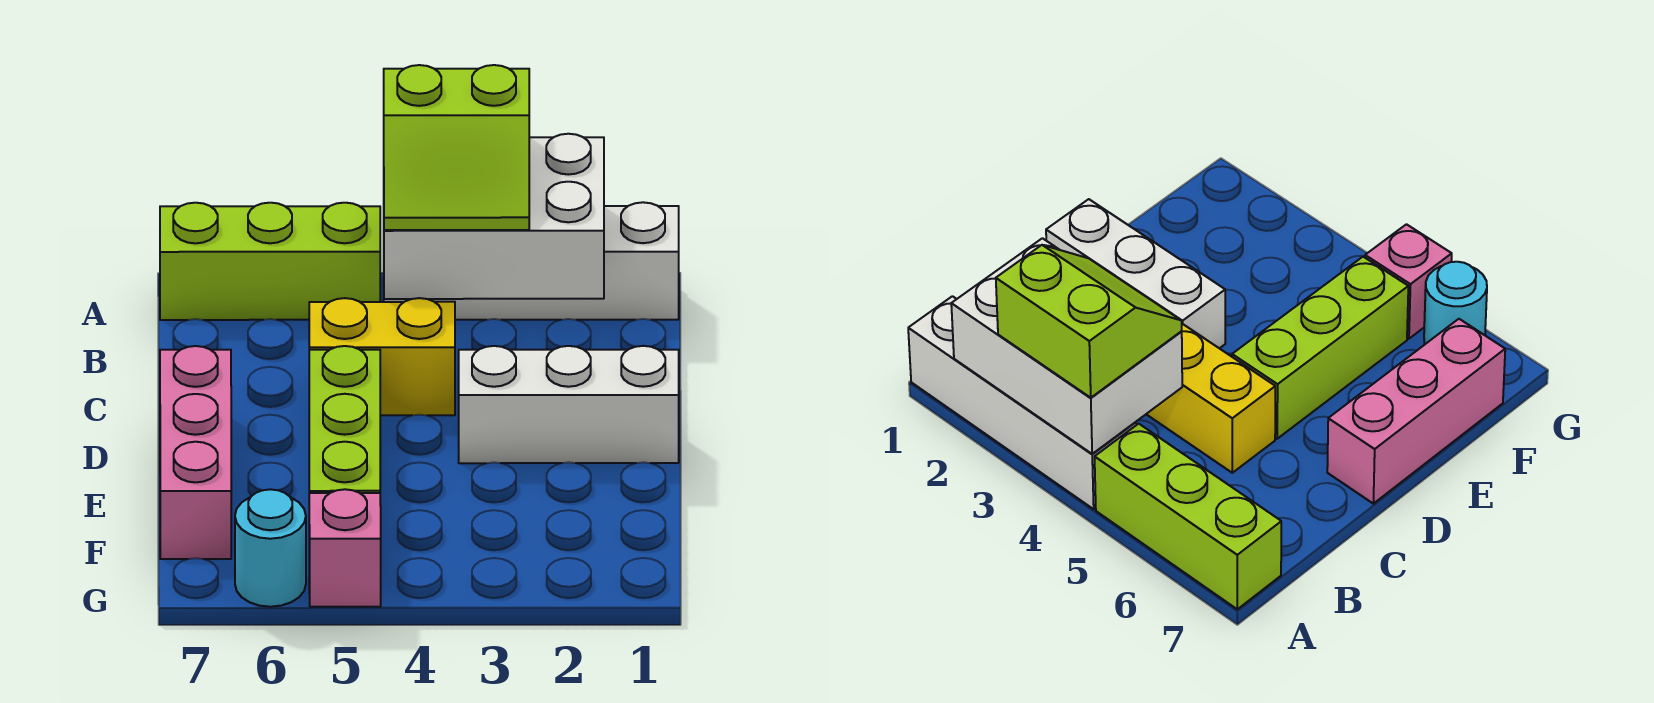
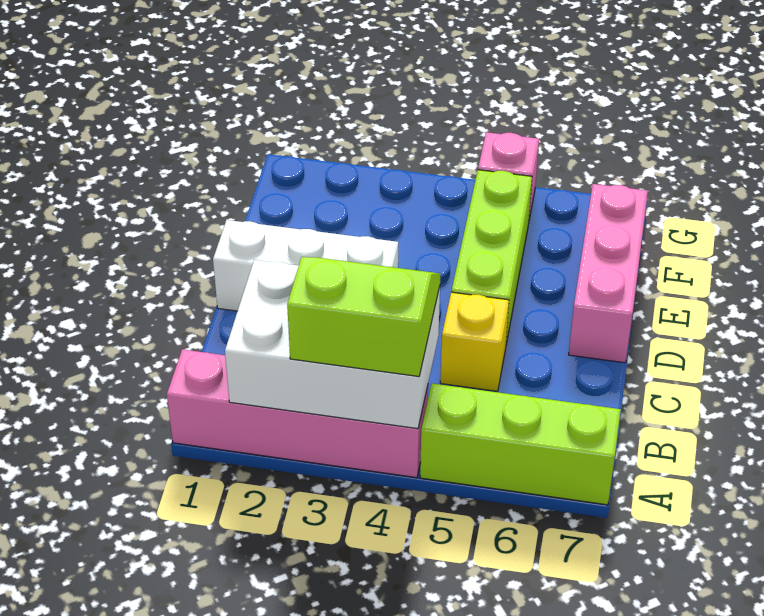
white 1x4 brick [384,202,679,320] -> pink 1x4 brick [167,349,428,478]
yellow 1x2 brick [309,298,455,415] -> yellow 1x1 brick [440,292,509,391]
cyan 1x1 round brick [235,489,306,607] -> none

